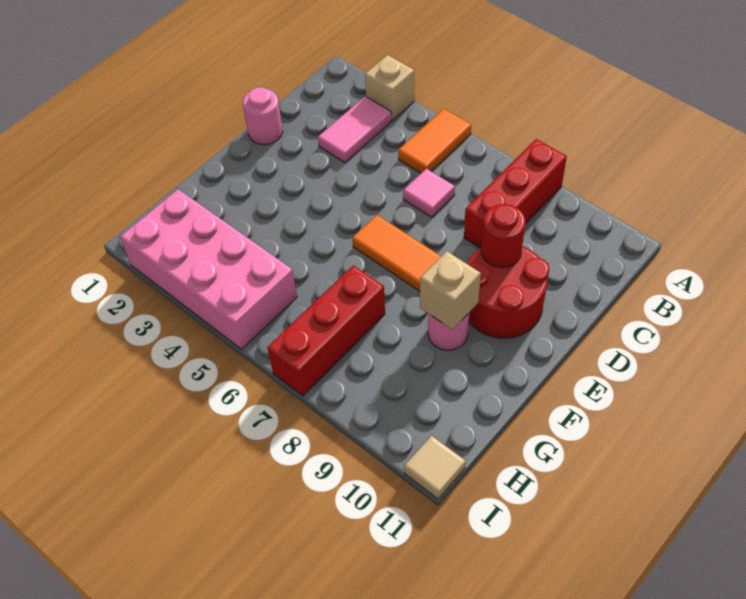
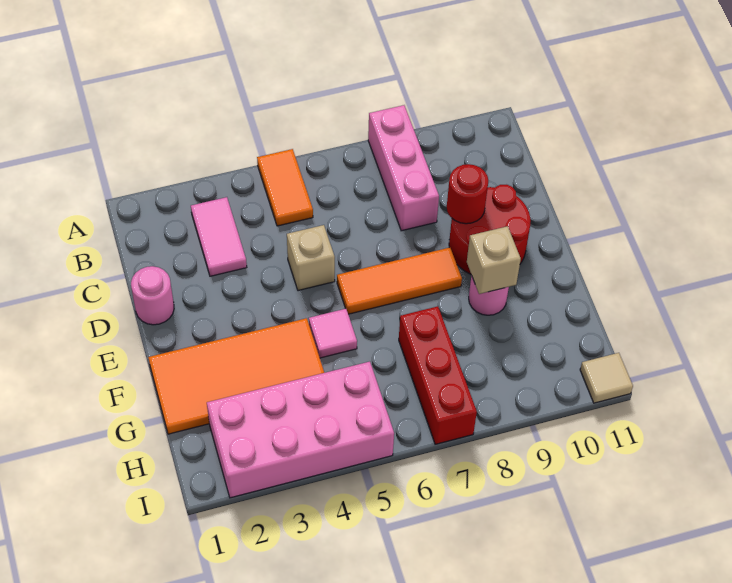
tan 1x1 brick [365,55,414,120] -> tan 1x1 brick moved to [287,225,335,291]
red 1x3 brick [464,139,567,248] -> pink 1x3 brick [368,105,439,231]
pink 1x1 tile [403,169,455,217] -> pink 1x1 tile moved to [309,309,357,358]
none -> orange 2x4 tile [148,318,324,434]

